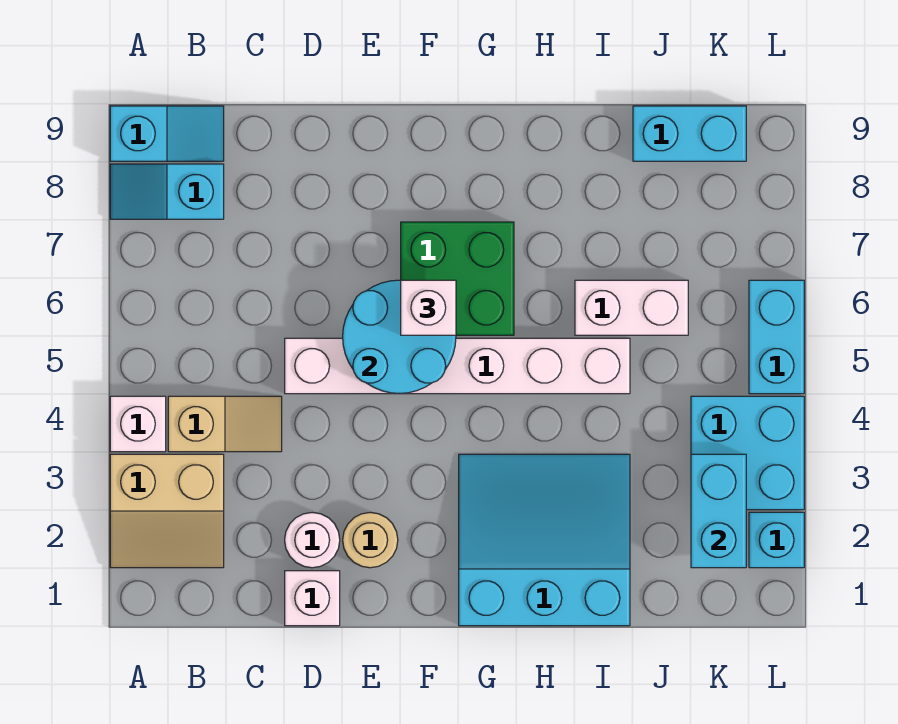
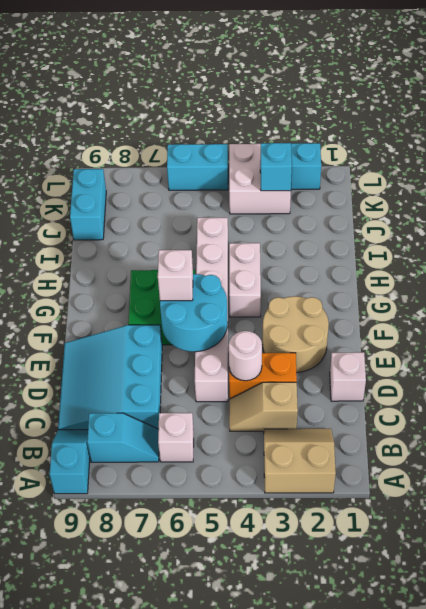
tan 2x2 slope [110,454,224,568] -> tan 2x2 slope turned to [264,429,336,493]
white 1x1 brick [110,396,166,452] -> white 1x1 brick moved to [158,413,194,462]
cyan 1x2 slope [110,164,224,219] -> cyan 1x2 slope turned to [87,413,159,462]
tan 1x2 slope [168,396,282,452] -> tan 1x2 slope turned to [229,382,298,431]
white 1x1 round brick [285,513,340,568] -> white 1x1 round brick moved to [229,331,262,381]
none -> orange 1x2 brick [229,353,297,399]
tan 1x1 round brick [343,512,398,568] -> tan 2x2 round brick [262,296,329,372]
cyan 3x3 slope [459,454,630,626] -> cyan 3x3 slope moved to [58,325,162,430]
white 1x2 brick [575,280,688,335] -> white 1x2 brick moved to [229,243,261,317]
cyan 1x2 brick [691,454,746,568] -> cyan 1x1 brick [260,143,292,191]
cyan 2x2 brick [691,396,804,510] -> white 2x2 brick [229,144,291,214]

